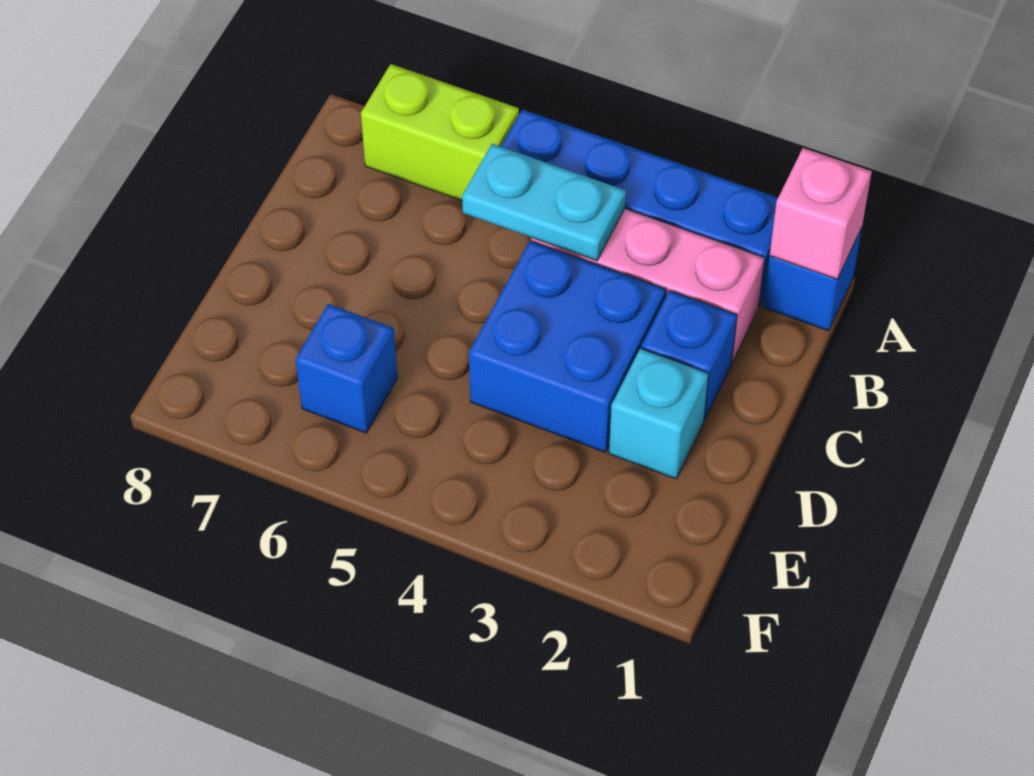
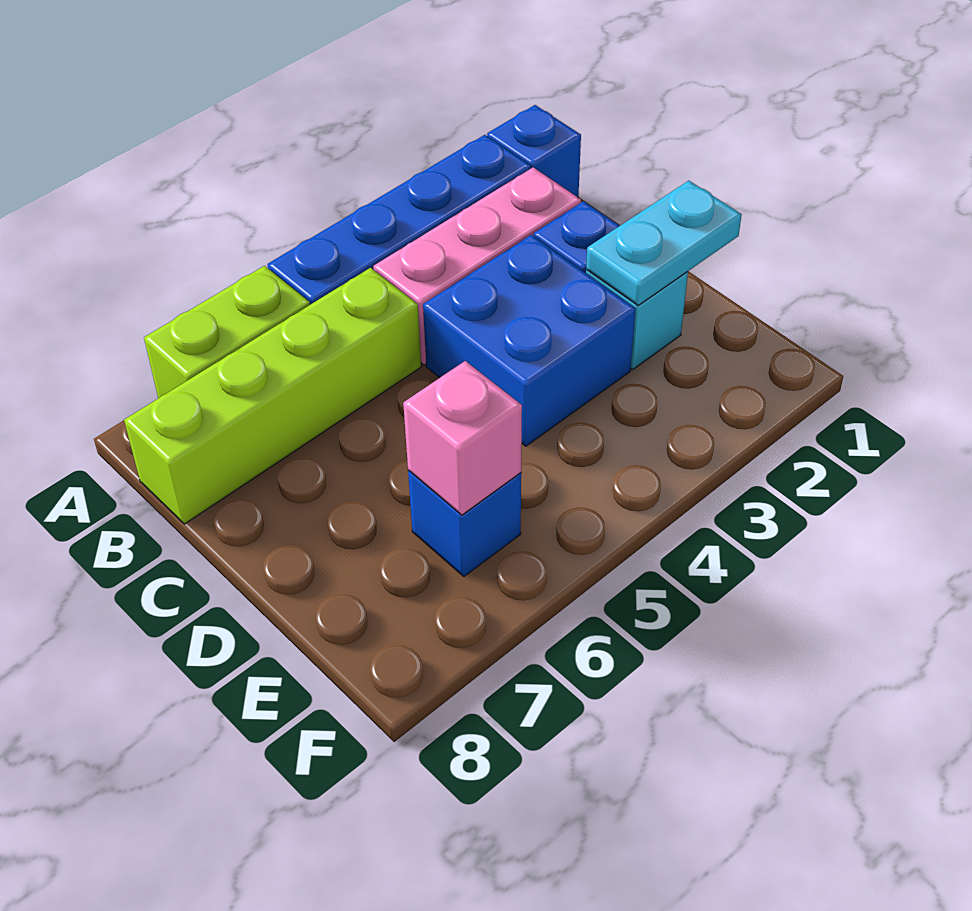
pink 1x1 brick [770,148,872,279] -> pink 1x1 brick moved to [403,361,522,515]
cyan 1x2 plate [462,144,626,261] -> cyan 1x2 plate moved to [586,181,742,305]
none -> lime 1x4 brick [124,268,421,524]

